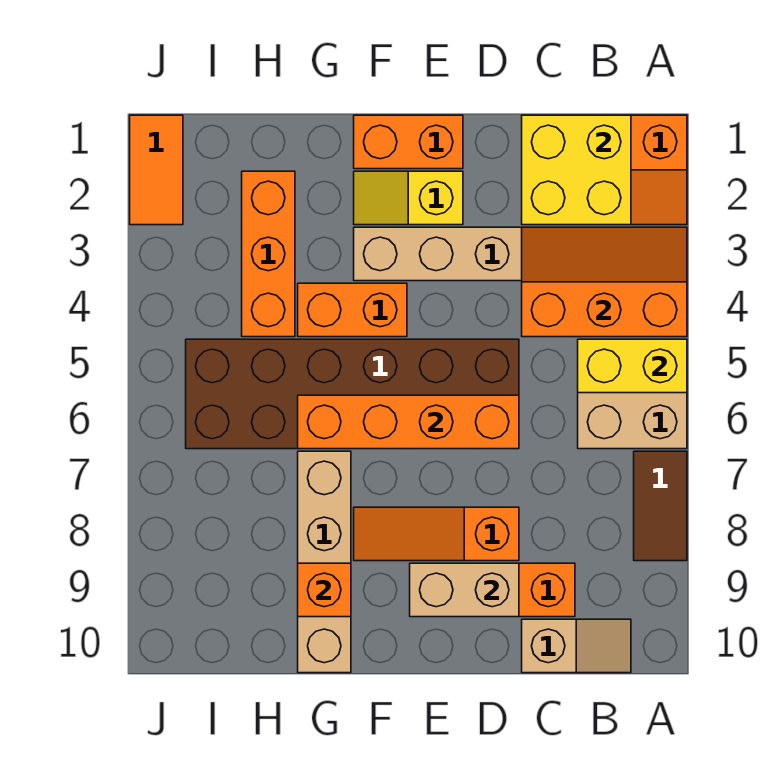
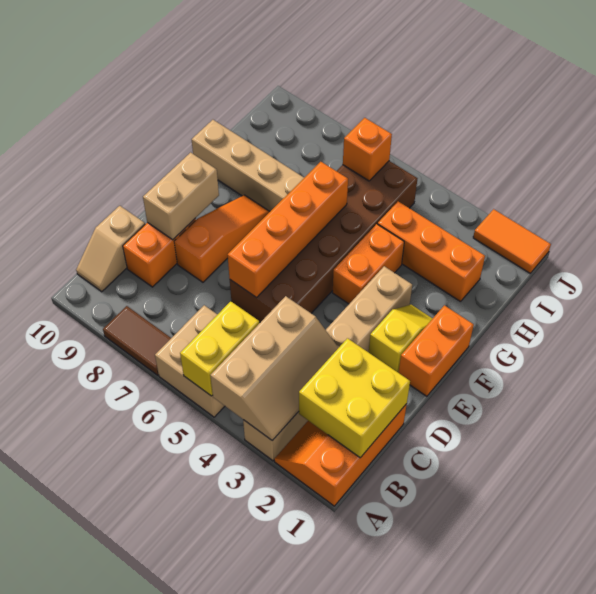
orange 2x3 slope [522,227,687,337] -> tan 2x3 slope [210,296,338,441]
orange 1x1 brick [298,563,351,617] -> orange 1x1 brick moved to [343,118,392,181]

